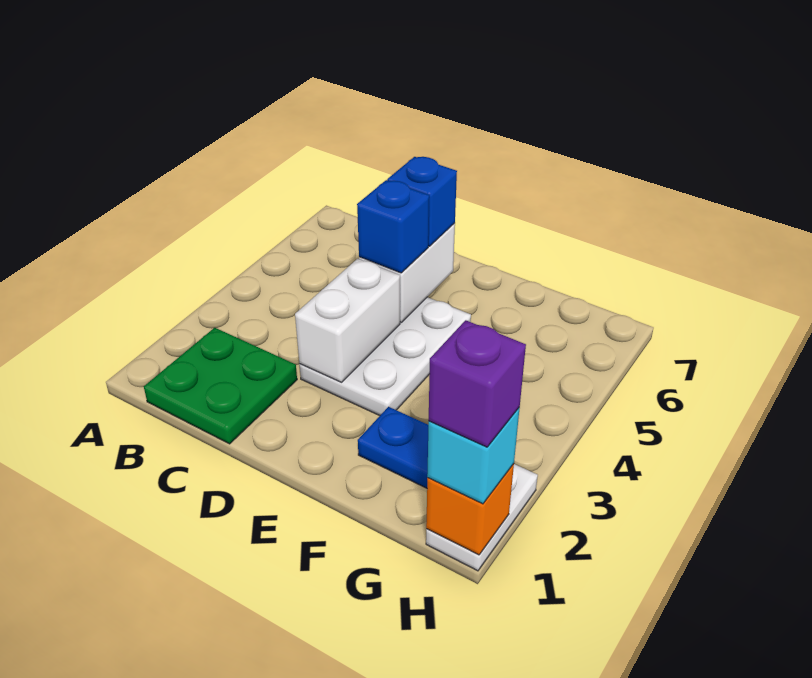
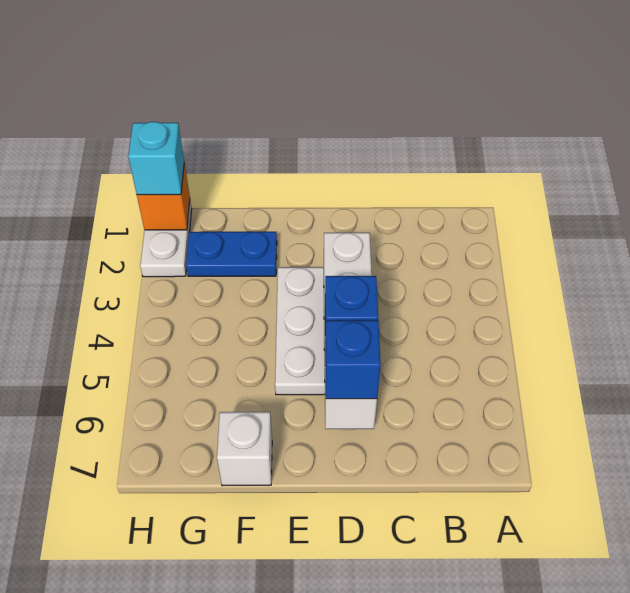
green 2x2 plate [144,328,297,444] -> none
none -> white 1x1 brick [217,412,272,486]
purple 1x1 brick [429,320,526,447] -> none

